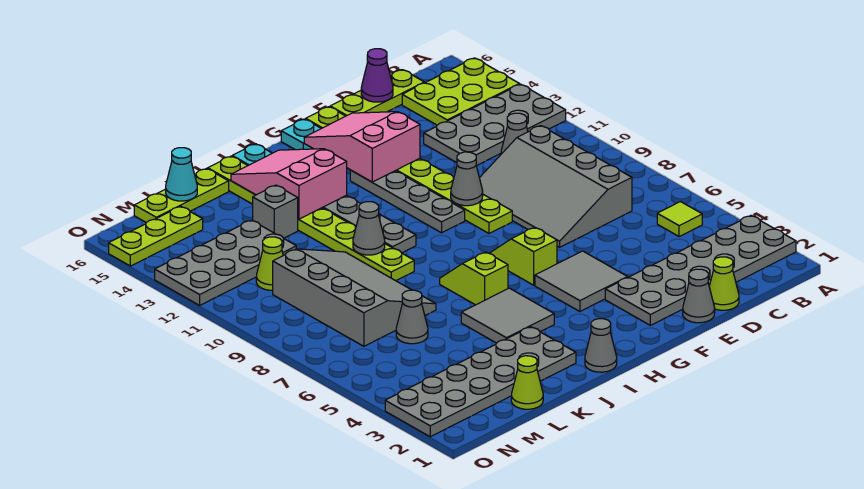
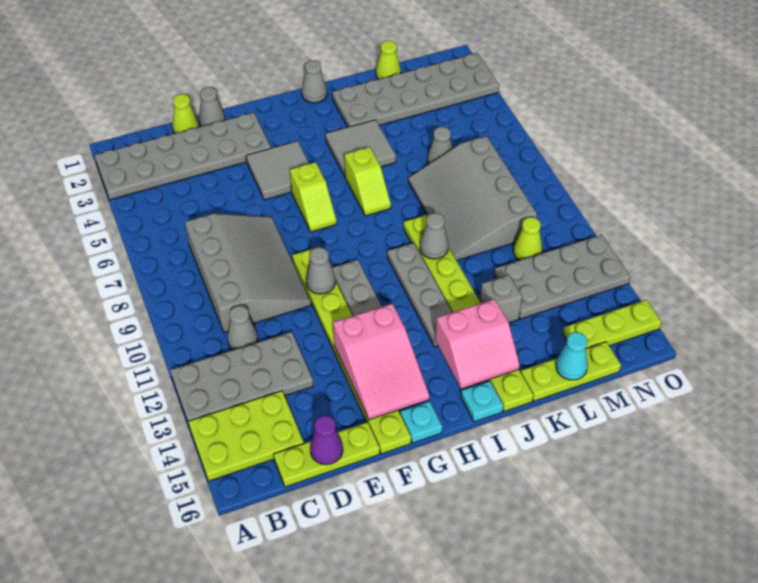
lime 1x1 tile [657,202,702,237] -> none
pink 2x3 slope [231,149,347,219] -> pink 2x2 slope [435,299,520,389]

